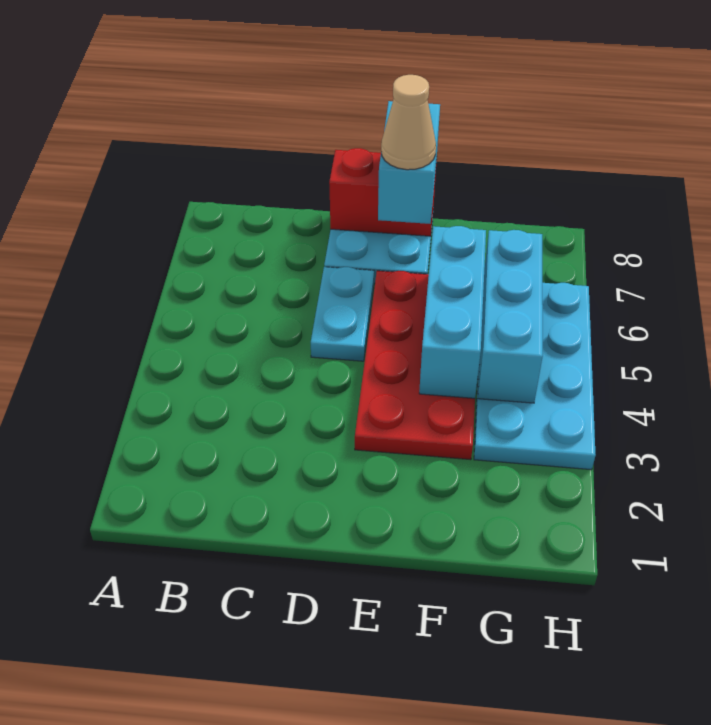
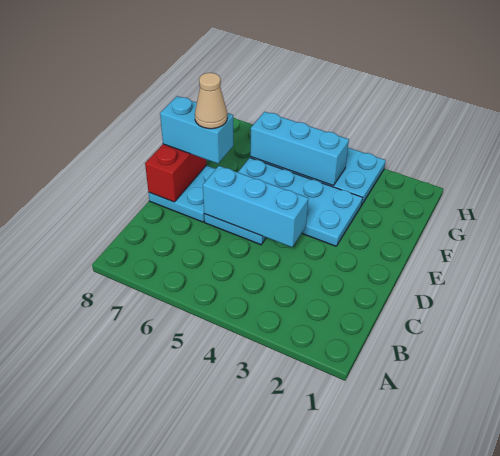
red 2x4 plate [355,271,475,460] -> cyan 2x4 plate [238,158,362,246]
cyan 1x3 brick [419,226,486,398] -> cyan 1x3 brick moved to [203,166,308,247]

